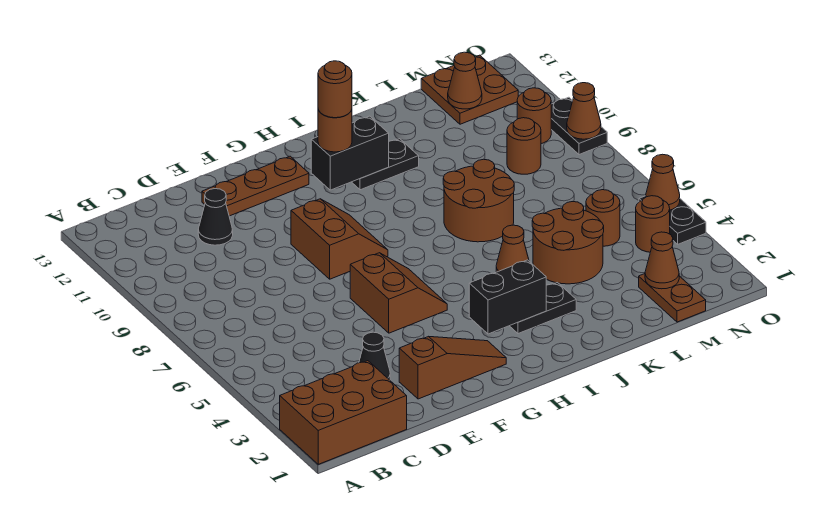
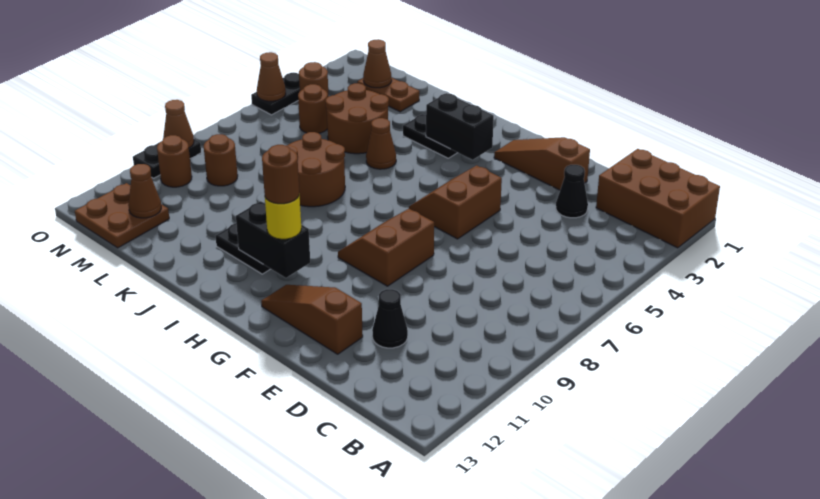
brown 1x3 plate [202,156,309,216] -> brown 1x3 slope [261,285,363,354]
brown 1x1 round brick [318,110,352,152] -> yellow 1x1 round brick [265,194,301,239]
brown 1x2 plate [639,274,706,322] -> brown 1x2 plate turned to [357,77,420,112]

